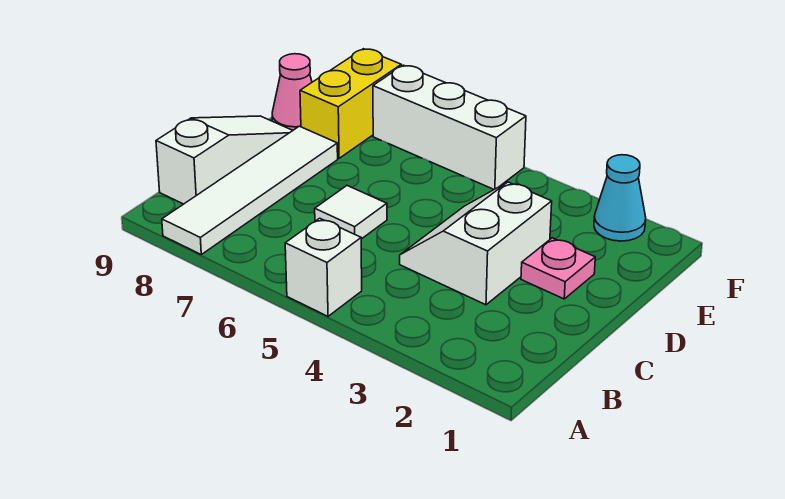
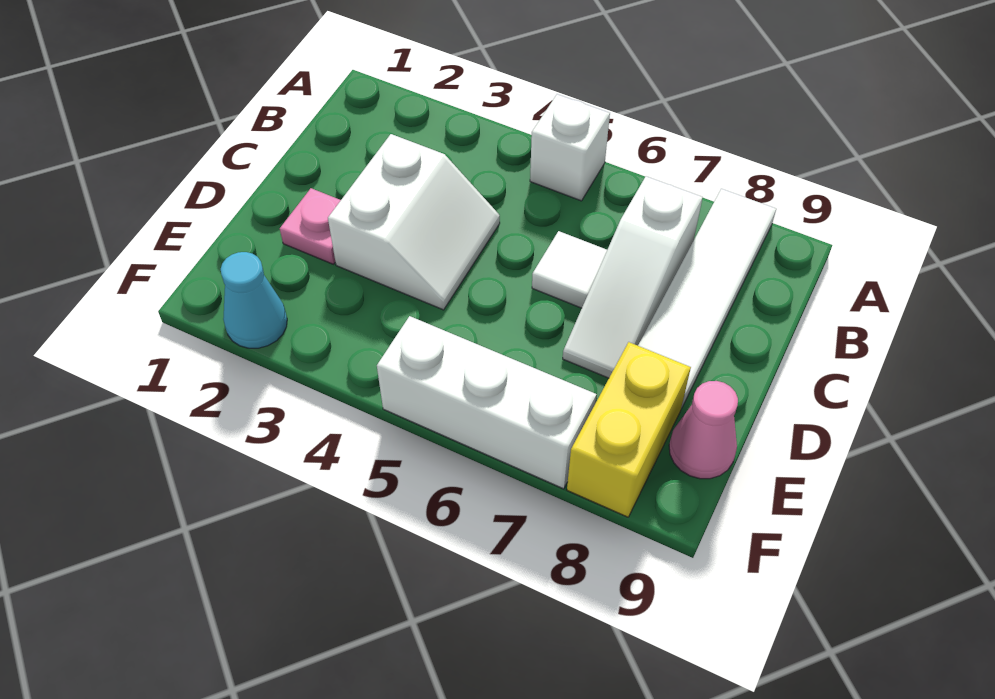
white 1x3 slope [156,116,293,204] -> white 1x3 slope moved to [563,176,703,378]

